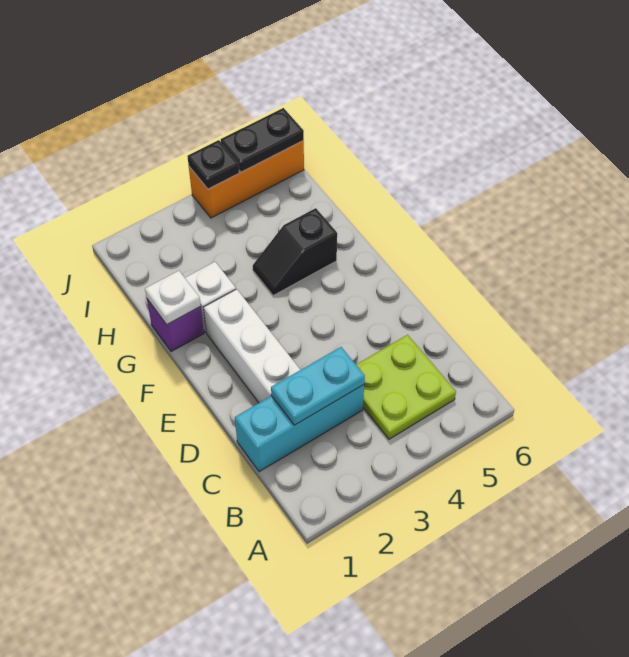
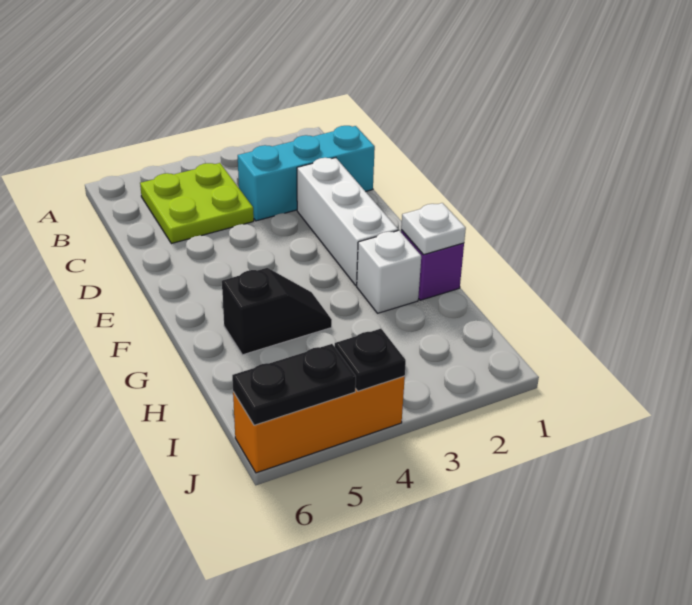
cyan 1x2 plate [271,347,365,425] -> none

